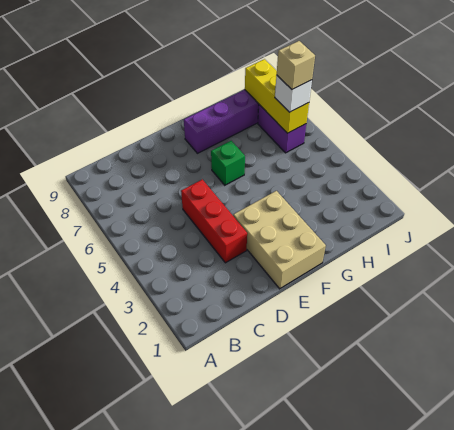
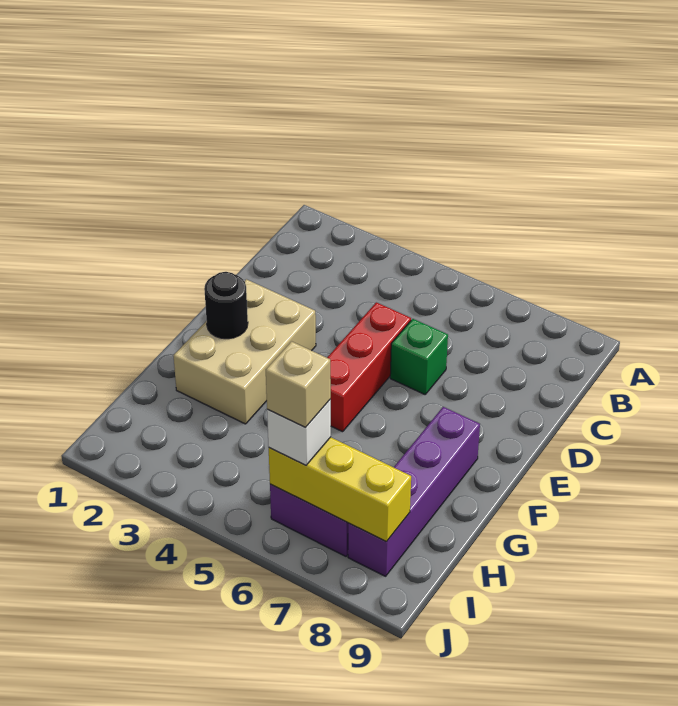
red 1x3 brick [181,179,247,263] -> red 1x3 brick turned to [327,302,411,432]
tan 2x3 brick [233,191,326,289] -> tan 2x3 brick turned to [173,279,316,424]
none -> black 1x1 round brick [204,272,248,339]
green 1x1 brick [211,141,245,185] -> green 1x1 brick moved to [390,319,448,394]

